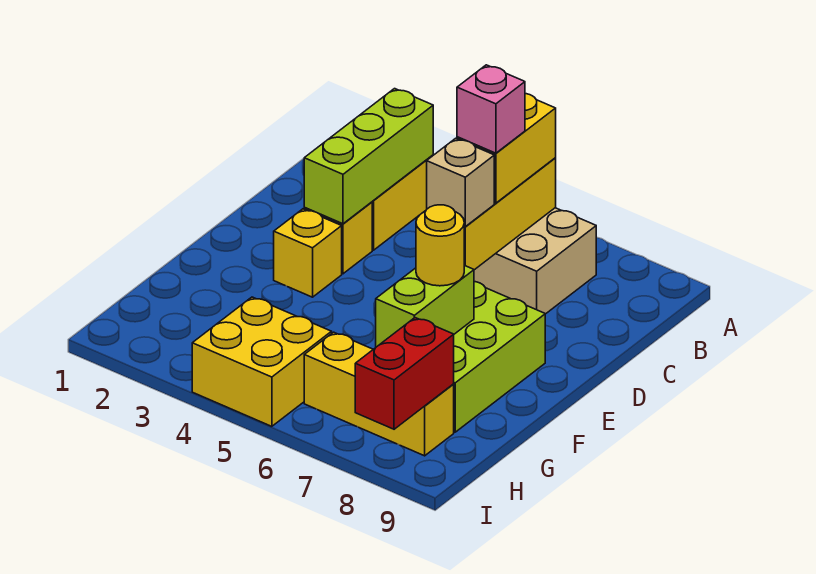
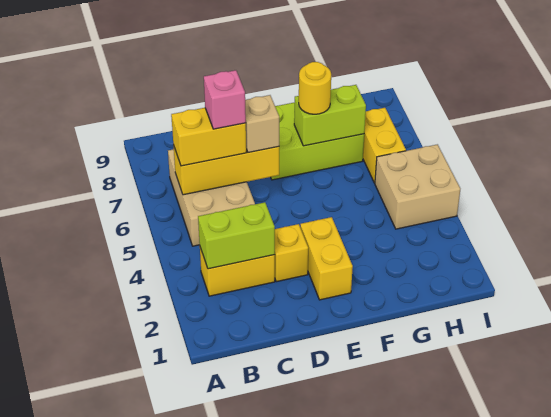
lime 1x3 brick [304,89,433,224] -> lime 1x2 brick [198,202,275,269]
yellow 1x1 brick [274,209,342,297] -> yellow 1x2 brick [300,217,353,300]
yellow 2x2 brick [192,297,332,426] -> tan 2x2 brick [375,144,460,229]
yellow 1x3 brick [304,332,454,456] -> yellow 1x2 brick [363,108,406,183]
red 1x2 brick [355,318,454,429] -> none

